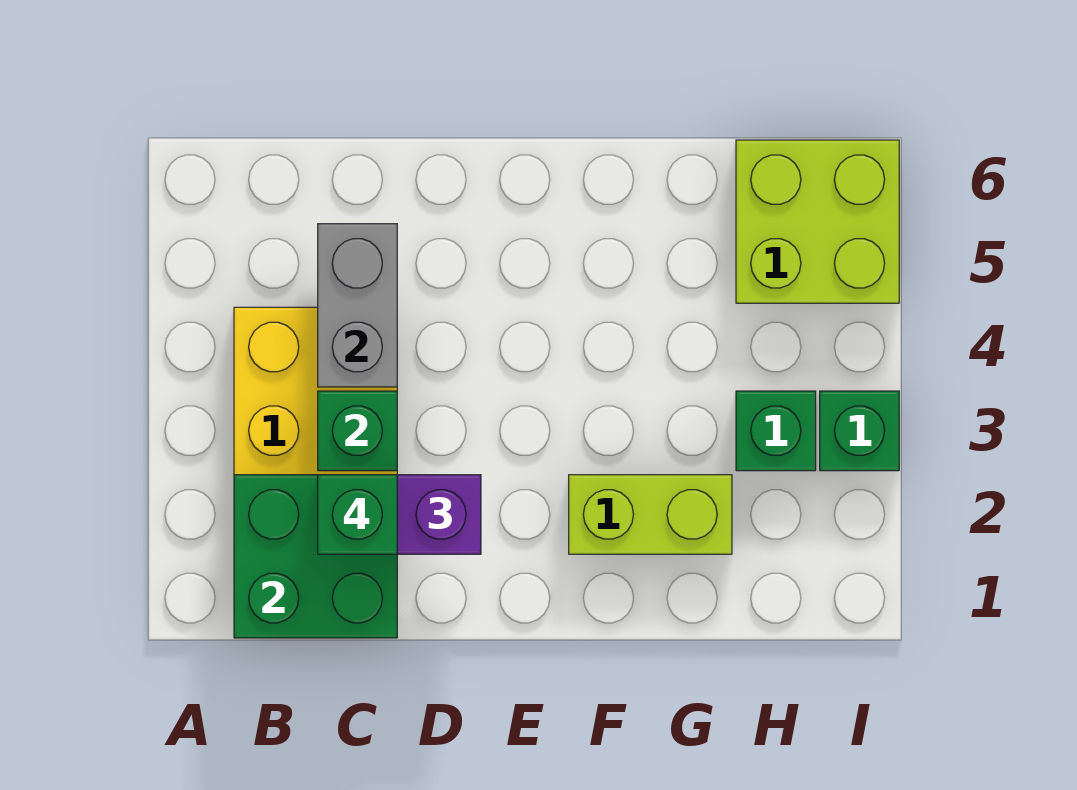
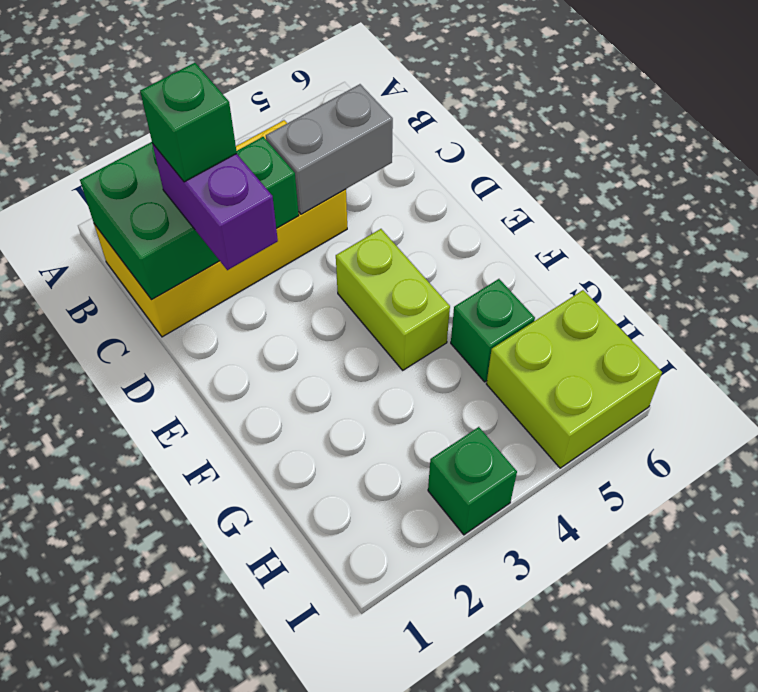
lime 1x2 brick [569,475,732,554] -> lime 1x2 brick moved to [336,229,450,370]
green 1x1 brick [736,391,816,471] -> green 1x1 brick moved to [451,279,535,382]

